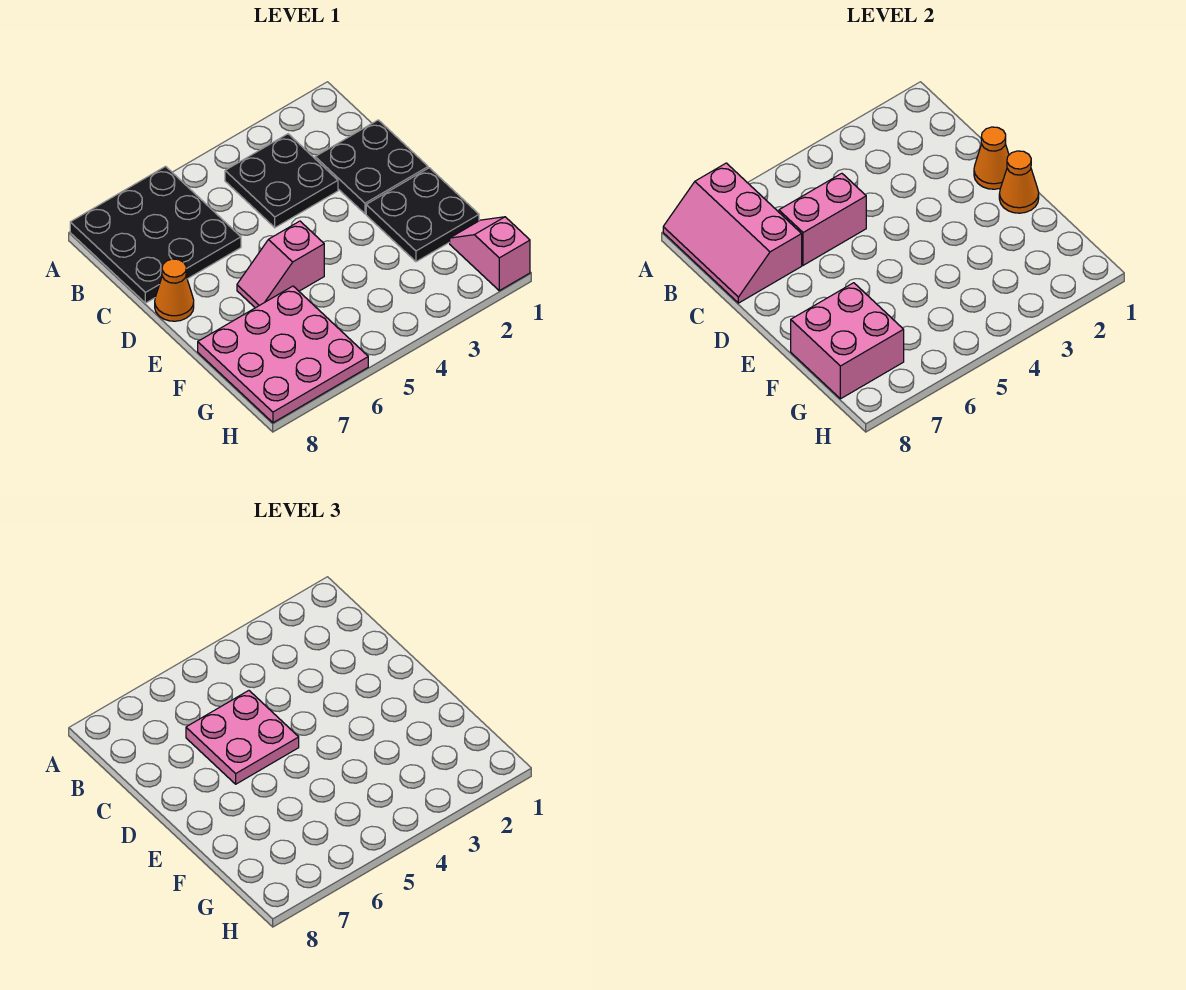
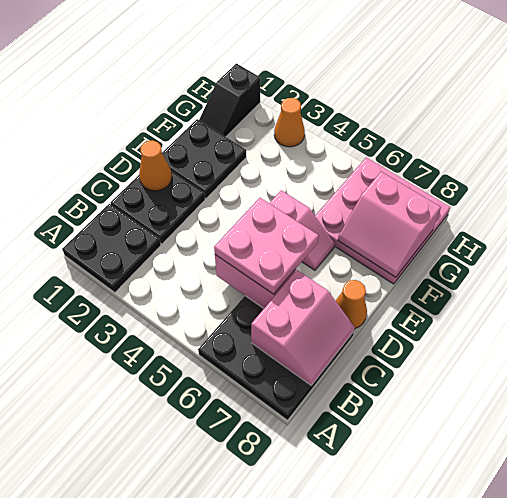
pink 2x3 slope [663,163,802,303] -> pink 2x2 slope [251,270,355,385]
black 2x2 plate [225,134,338,228] -> black 2x2 plate moved to [62,204,161,293]
orange 1x1 cone [999,151,1039,213] -> orange 1x1 cone moved to [274,98,305,147]
pink 2x2 brick [791,283,904,399] -> pink 2x2 slope [338,172,441,277]
pink 1x2 slope [450,217,530,291] -> black 1x2 slope [199,63,260,137]

